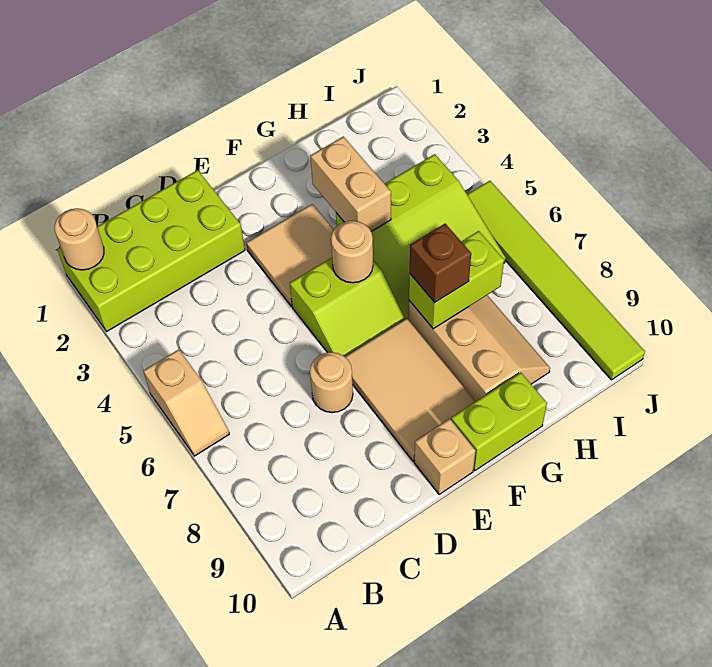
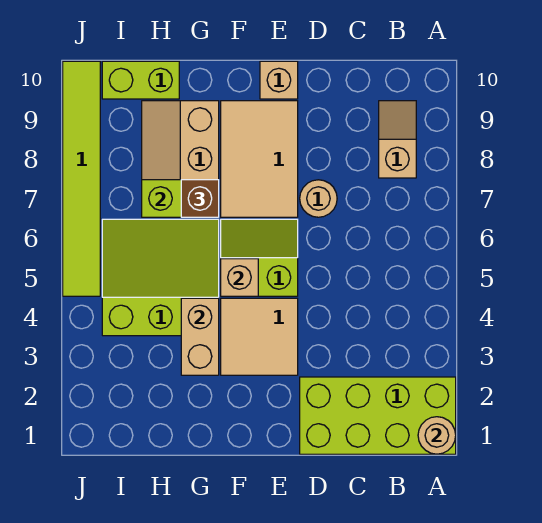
tan 1x2 slope [144,349,229,456] -> tan 1x2 slope moved to [379,101,416,178]
tan 1x1 round brick [331,221,373,283] -> tan 1x1 brick [221,259,258,296]
lime 1x2 brick [451,373,547,471] -> lime 1x2 brick moved to [102,61,179,99]

